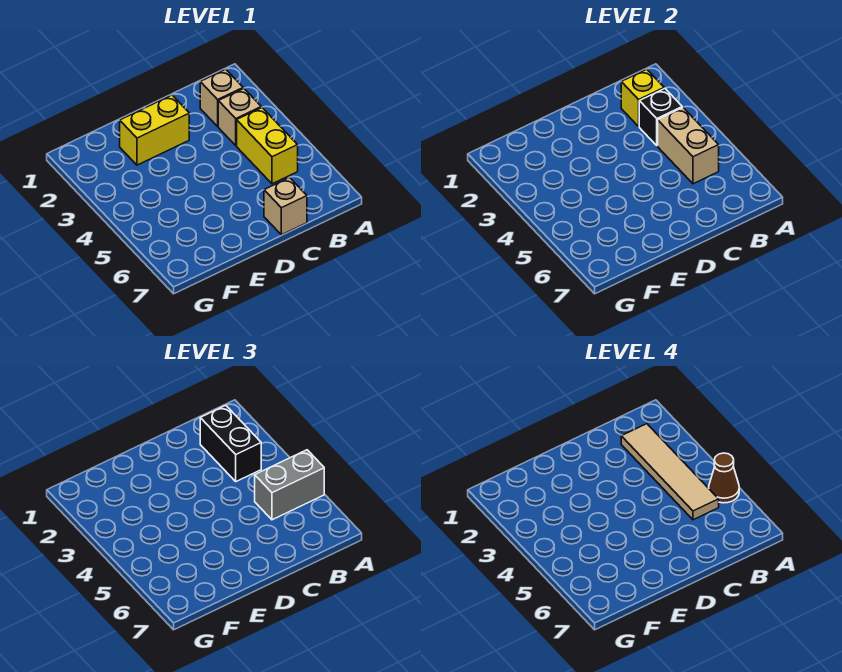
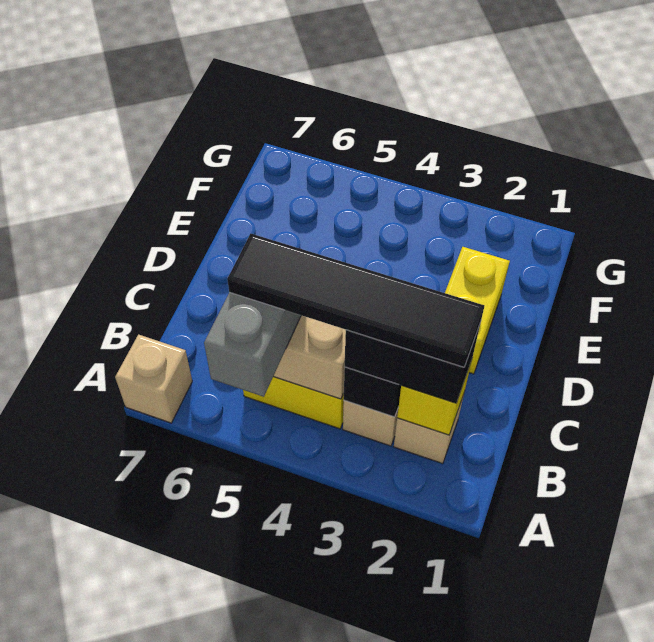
brown 1x1 cone [709,453,739,503] -> none
tan 1x4 tile [621,424,719,520] -> black 1x4 tile [227,234,484,367]
tan 1x1 brick [264,178,307,235] -> tan 1x1 brick moved to [115,335,192,423]

